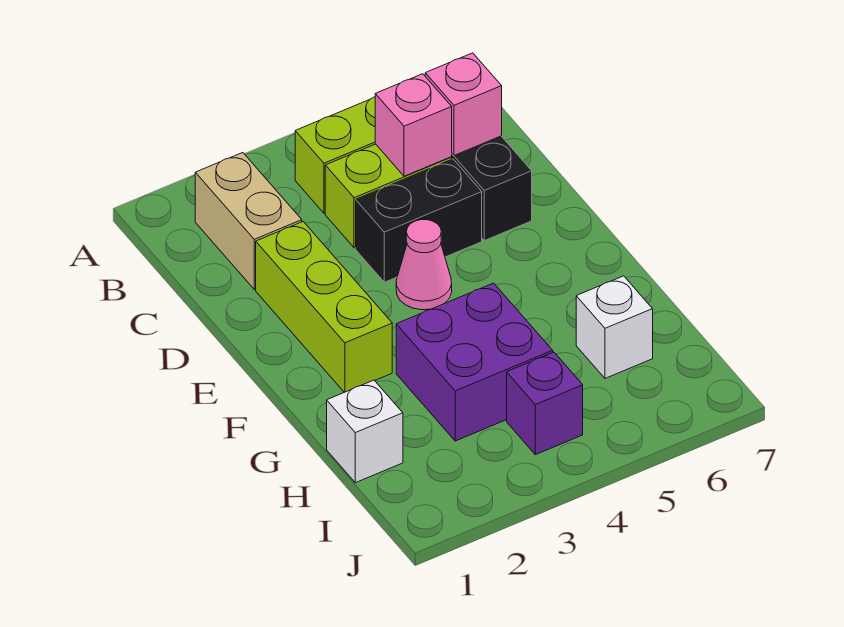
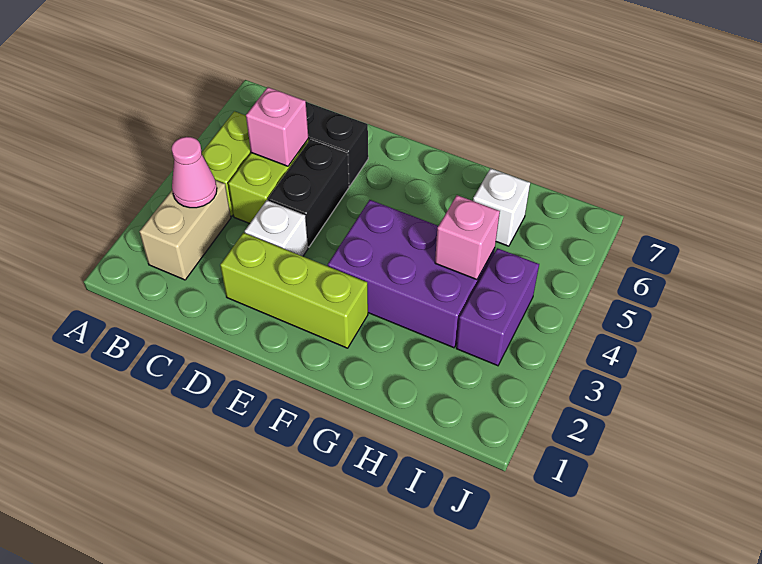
tan 1x2 brick [195,153,302,289] -> tan 1x2 brick turned to [140,180,231,280]
pink 1x1 brick [425,53,502,155] -> pink 1x1 brick moved to [435,195,500,280]
pink 1x1 cone [396,220,452,310] -> pink 1x1 cone moved to [172,137,217,208]
purple 2x2 brick [396,283,553,441] -> purple 2x3 brick [328,200,495,348]
white 1x1 brick [327,380,403,483] -> white 1x1 brick moved to [245,200,308,256]
purple 1x1 brick [507,352,583,455] -> purple 1x2 brick [456,248,539,366]

